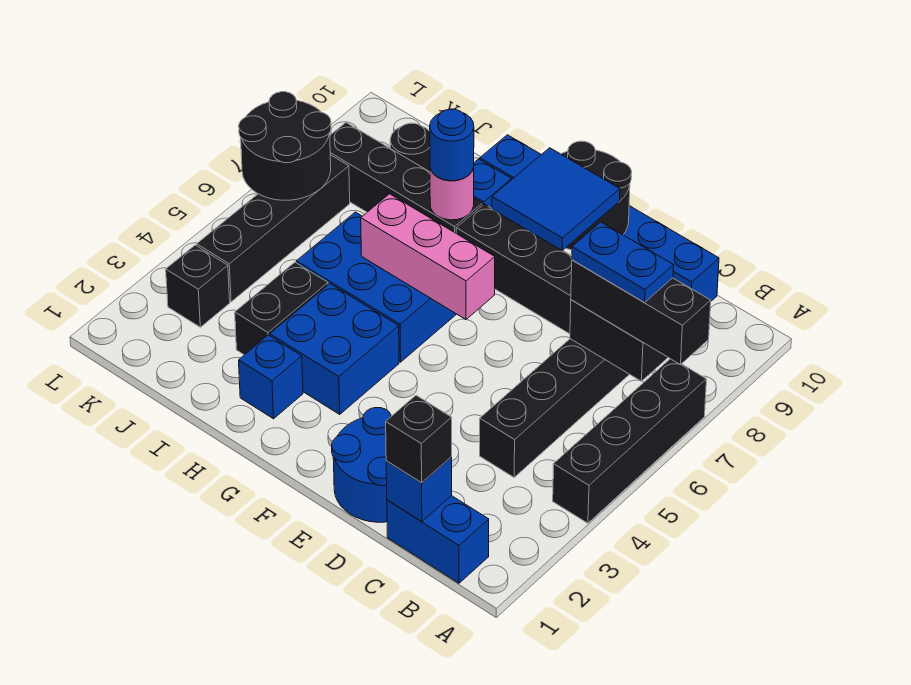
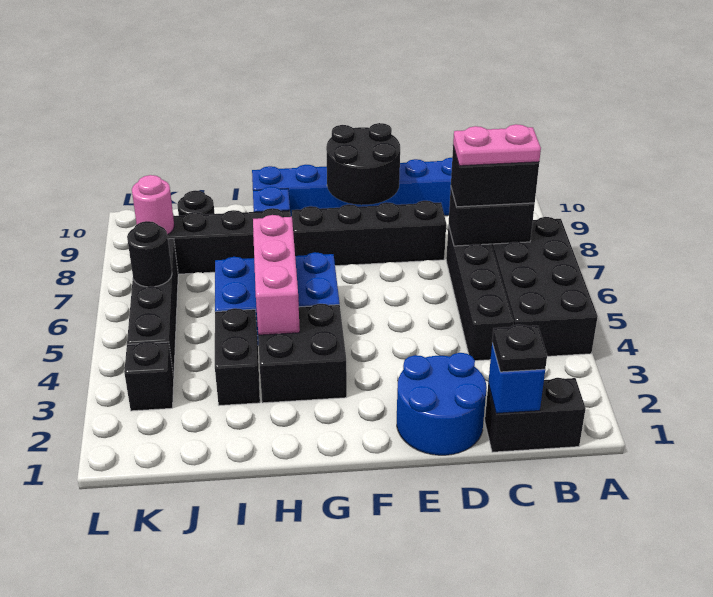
black 1x4 brick [553,359,706,523] -> black 2x4 brick [491,217,598,356]
black 1x3 brick [571,260,711,365] -> black 1x2 brick [451,146,539,207]
blue 1x2 brick [387,496,489,583] -> black 1x2 brick [485,378,586,452]
blue 1x2 plate [572,222,674,302] -> pink 1x2 plate [453,124,541,166]
black 1x1 brick [386,395,452,483] -> black 1x1 plate [492,325,547,372]
blue 2x2 tile [492,148,620,250] -> none
pink 1x3 brick [361,194,495,319] -> pink 1x3 brick turned to [253,215,300,335]
blue 2x2 brick [270,284,399,414] -> black 2x2 brick [258,304,347,403]
blue 1x1 brick [239,335,303,419] -> none
pink 1x1 round brick [430,168,474,220] -> pink 1x1 round brick moved to [132,175,174,235]
blue 1x1 round brick [430,109,474,181] -> none
black 2x2 round brick [239,92,331,200] -> black 1x1 round brick [127,221,172,287]

